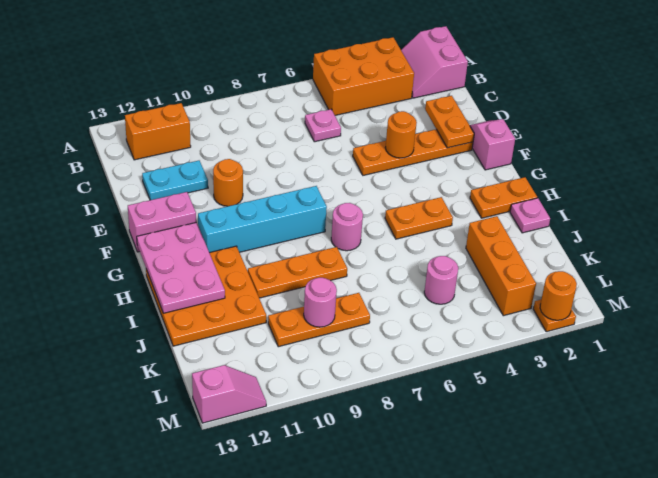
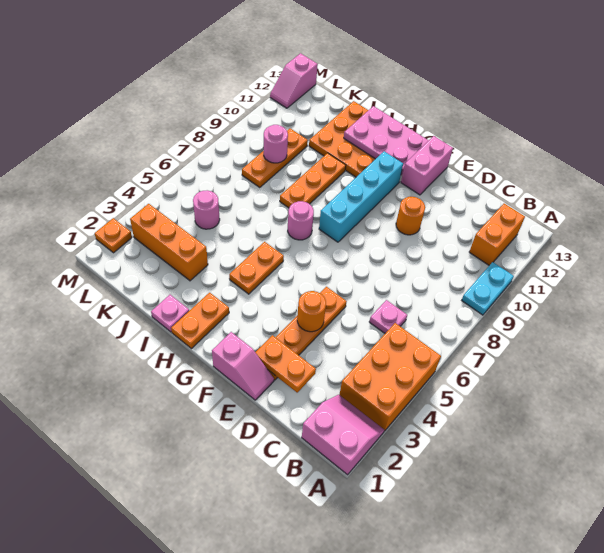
cyan 1x2 plate [142,161,208,200] -> cyan 1x2 plate moved to [462,262,514,315]
orange 1x1 round brick [540,271,577,320] -> none

